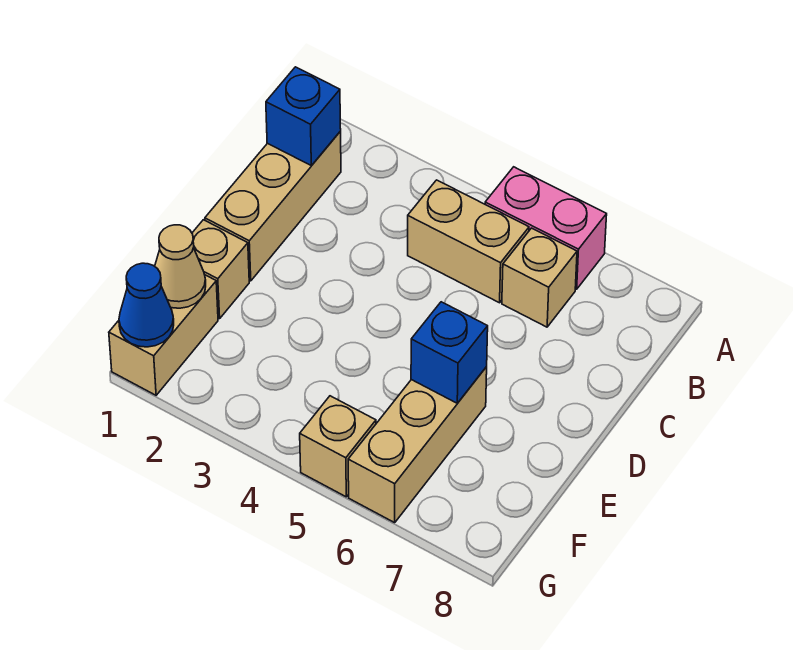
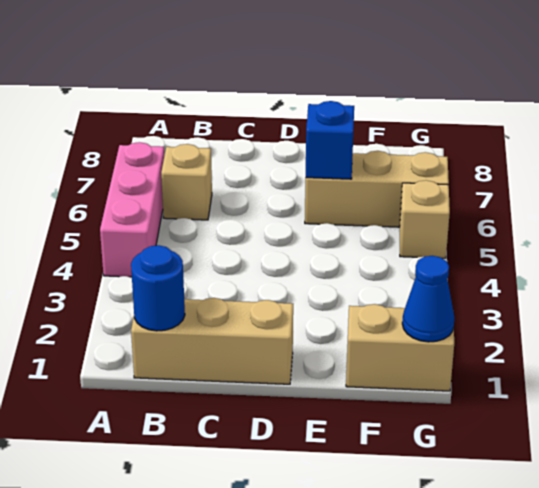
pink 1x2 brick [485,167,607,289] -> pink 1x3 brick [100,142,164,277]
blue 1x1 brick [266,67,341,166] -> blue 1x1 round brick [131,245,185,331]
tan 1x2 brick [408,180,529,303] -> none
tan 1x1 brick [192,220,249,319] -> none
tan 1x1 cone [155,225,206,308] -> none

